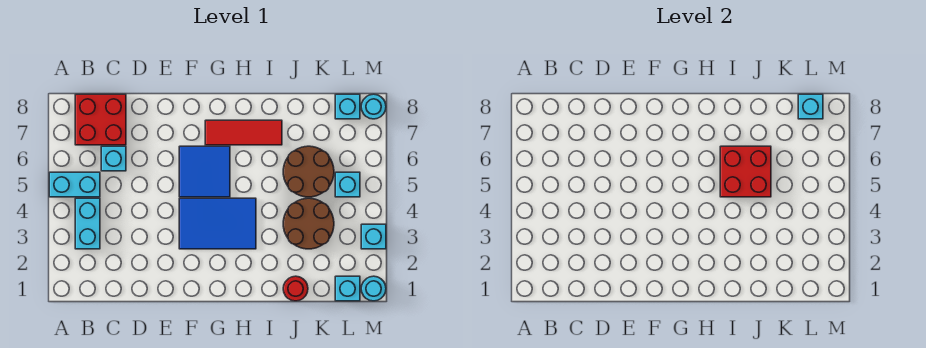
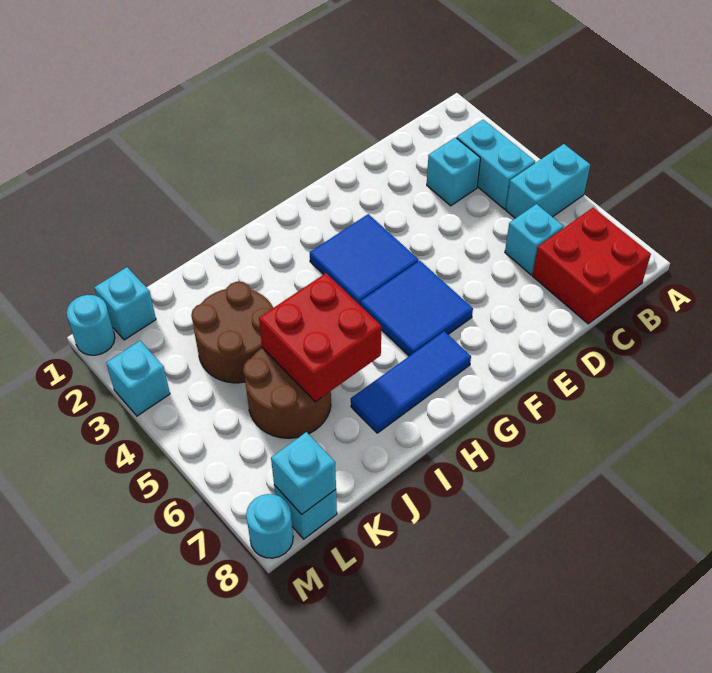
blue 2x3 tile [179,198,256,249] -> blue 2x2 tile [310,214,419,306]
red 1x3 tile [205,120,282,145] -> blue 1x3 tile [351,331,471,433]
red 1x1 round brick [283,276,308,301] -> none
cyan 1x1 brick [335,172,360,197] -> cyan 1x1 brick moved to [427,138,480,206]

